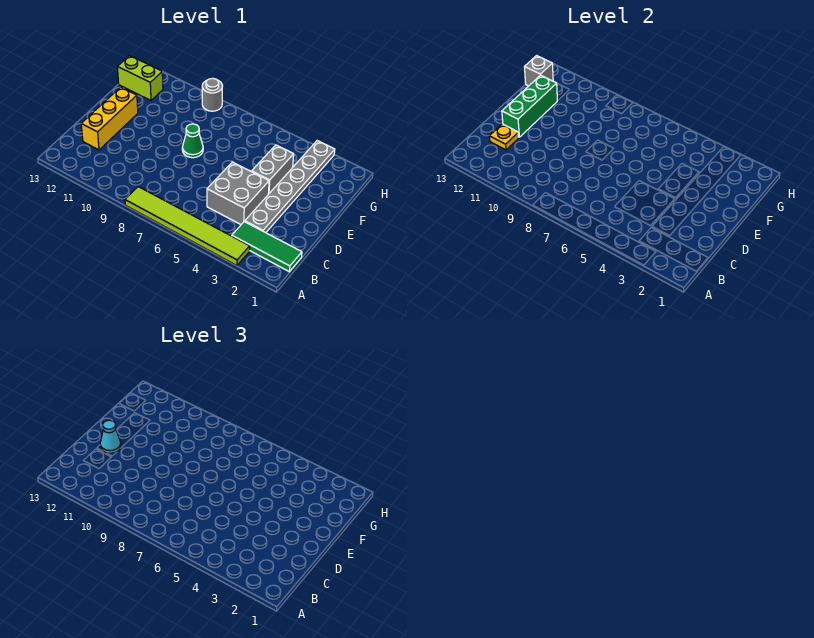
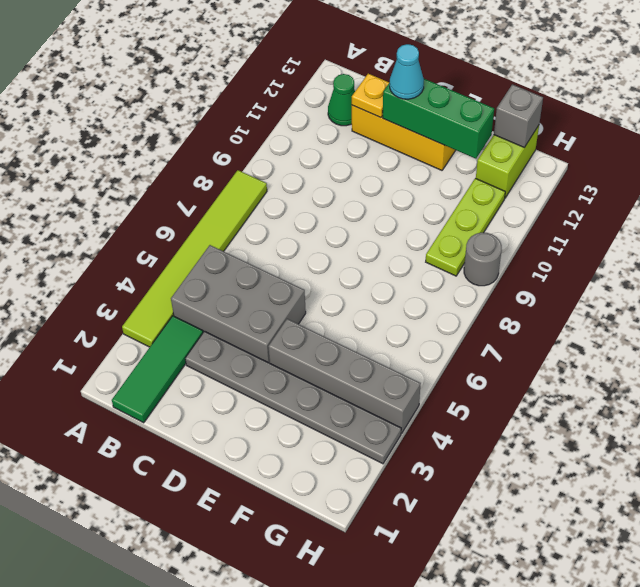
grey 2x2 brick [207,162,269,224] -> grey 2x3 brick [171,245,306,363]
grey 1x2 brick [252,145,294,194] -> grey 1x4 brick [268,319,421,433]
green 1x1 cone [182,124,203,158] -> green 1x1 cone moved to [328,74,355,126]
none -> lime 1x3 plate [426,178,505,276]

